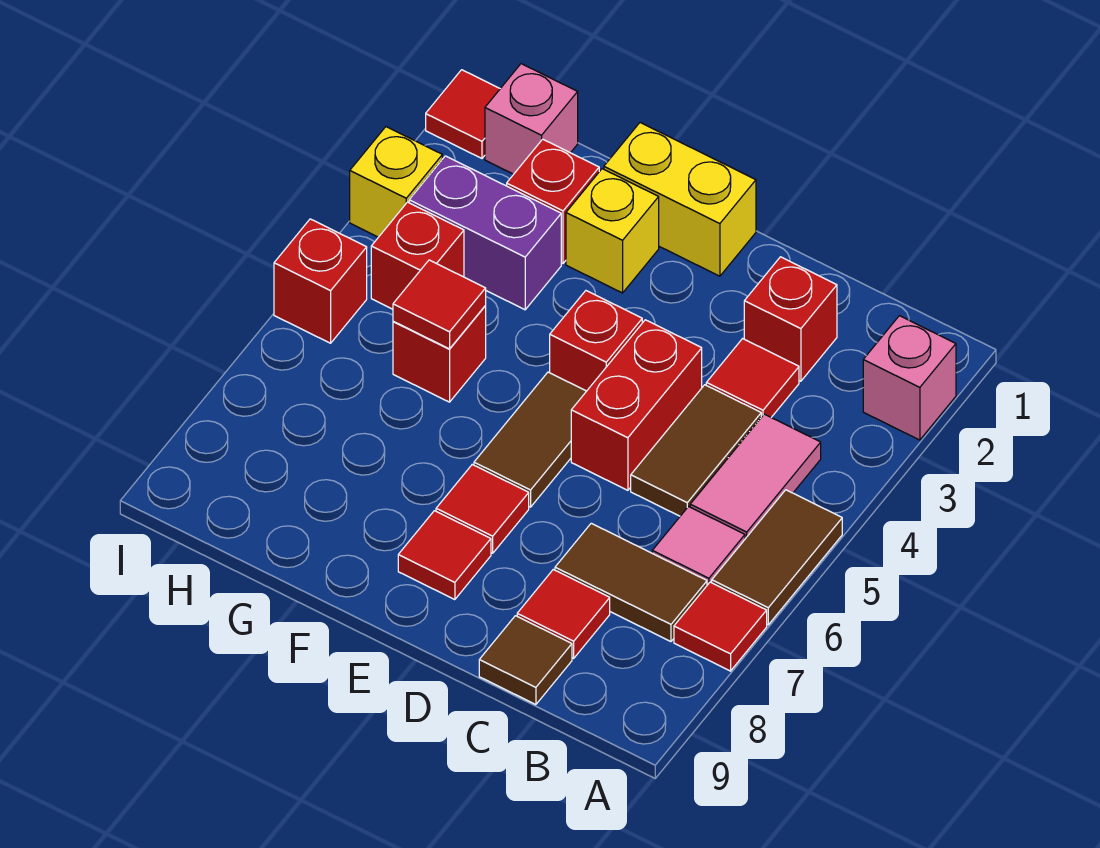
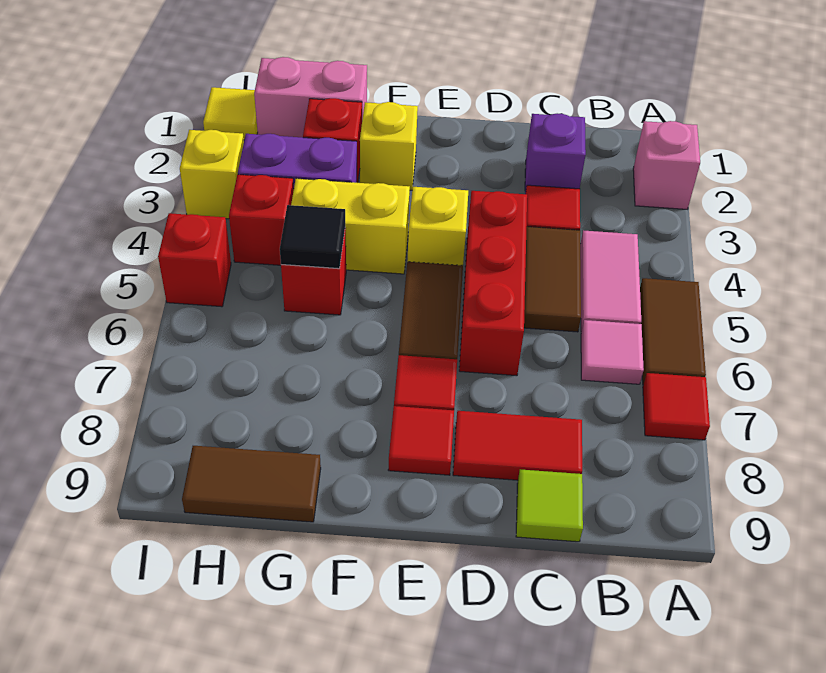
brown 1x2 tile [555,523,707,642] -> brown 1x2 tile moved to [182,446,321,522]
red 1x1 brick [744,257,837,381] -> purple 1x1 brick [525,113,586,194]
red 1x1 tile [517,570,610,658] -> red 1x2 tile [453,411,582,480]
brown 1x1 tile [479,616,572,705] -> lime 1x1 tile [516,469,583,542]
red 1x2 brick [571,320,702,490] -> red 1x3 brick [459,191,527,376]
yellow 1x2 brick [604,123,756,276] -> yellow 1x2 brick moved to [291,179,410,274]
red 1x1 brick [550,291,642,391] -> yellow 1x1 brick [407,187,468,266]
red 1x1 tile [393,260,486,349] -> black 1x1 tile [280,205,345,269]
pink 1x1 brick [485,64,578,174] -> pink 1x2 brick [254,57,367,137]
red 1x1 tile [426,70,500,158] -> yellow 1x1 tile [203,87,258,140]

